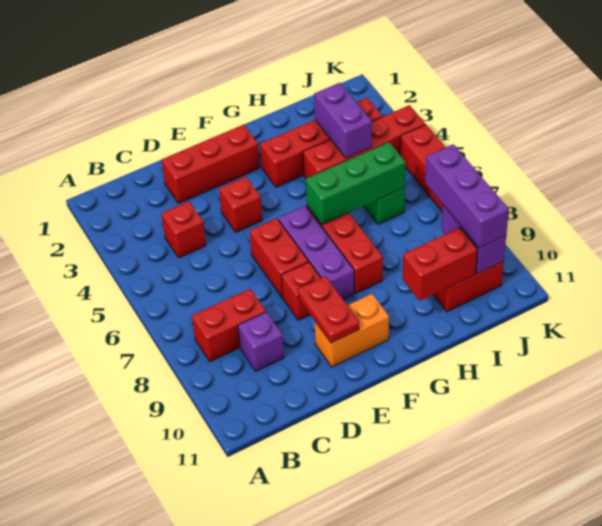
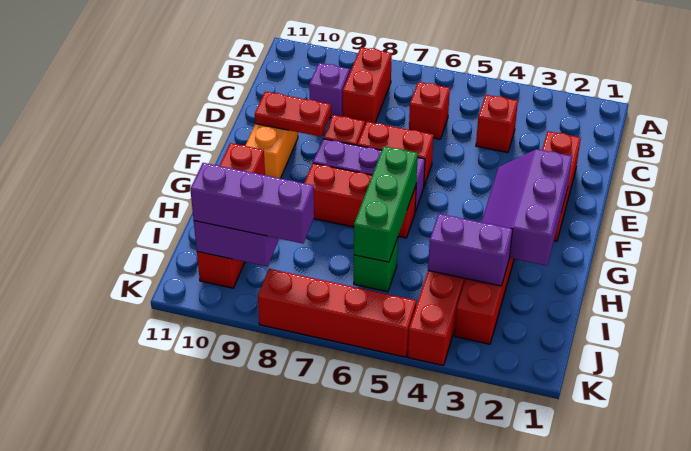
red 1x1 brick [219,176,262,232] -> red 1x1 brick moved to [409,82,450,139]
none -> purple 2x3 slope [482,149,572,266]

